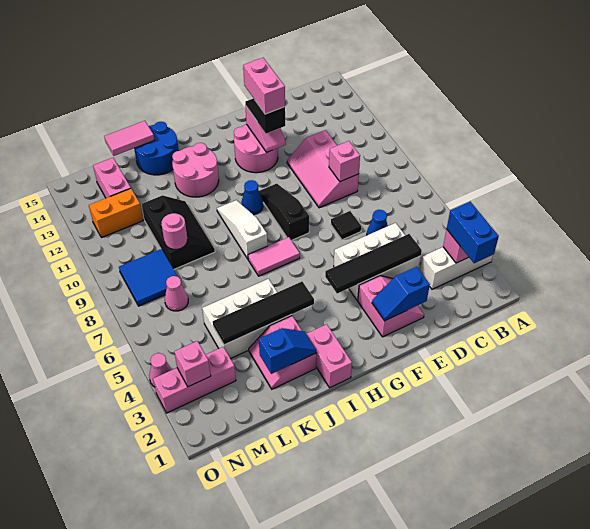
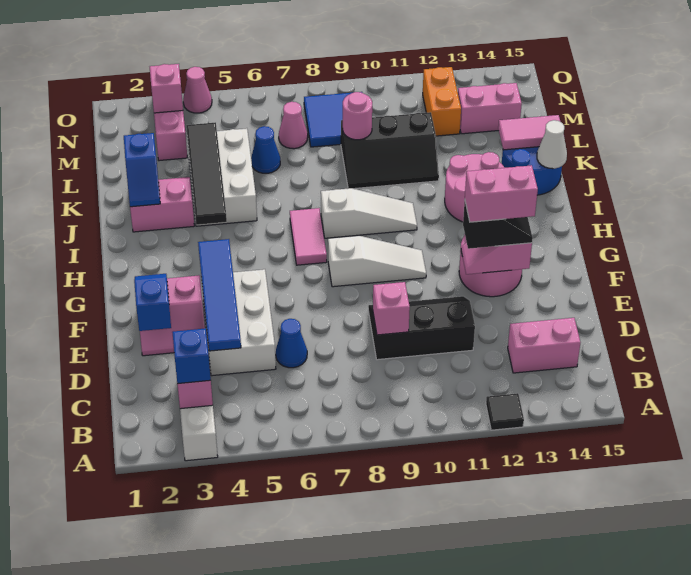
blue 1x2 brick [447,202,499,263] -> blue 1x1 brick [172,328,211,384]
black 1x4 tile [325,234,422,294] -> blue 1x4 tile [198,239,241,351]
pink 2x3 slope [287,130,359,208] -> black 2x3 slope [368,296,475,360]
black 1x1 tile [331,211,361,240] -> black 1x1 tile moved to [486,393,524,430]
black 1x3 slope [259,184,309,240] -> white 1x3 slope [328,236,426,287]
blue 1x1 cone [241,180,263,215] -> blue 1x1 cone moved to [251,126,280,173]
pink 1x2 brick [307,324,352,388] -> pink 1x2 brick moved to [508,318,580,373]
none -> white 1x1 cone [537,120,567,169]
pink 1x2 tile [104,121,154,156] -> pink 1x2 tile turned to [498,115,560,150]

